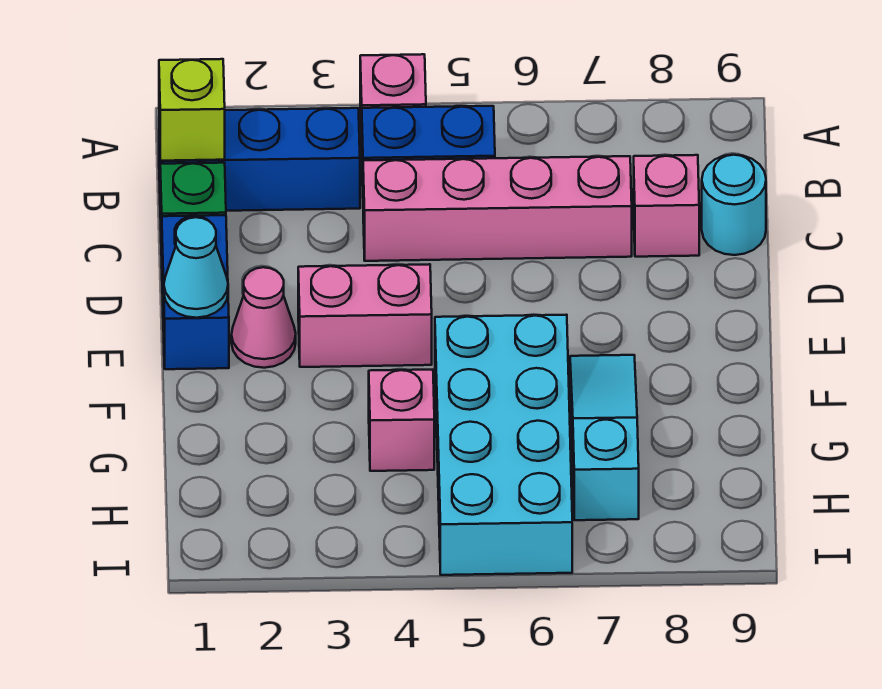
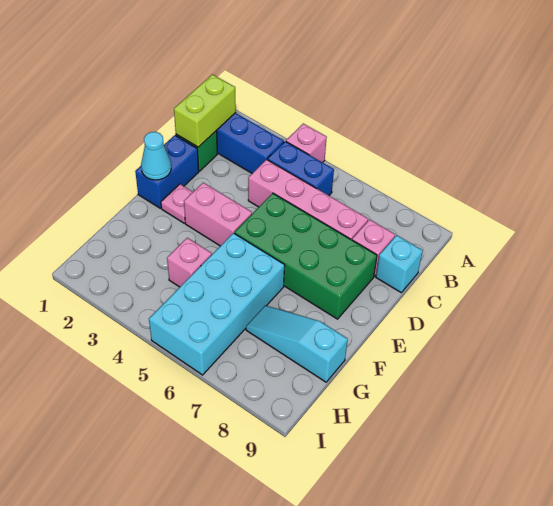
lime 1x1 brick [159,59,225,161] -> lime 1x2 brick [174,74,236,147]
cyan 1x1 round brick [702,155,766,255] -> cyan 1x1 brick [376,235,423,292]
none -> green 2x4 brick [234,193,377,319]
pink 1x1 cone [231,267,296,368] -> pink 1x1 plate [161,184,193,223]
cyan 1x3 slope [570,355,639,520] -> cyan 1x3 slope turned to [246,305,348,382]

